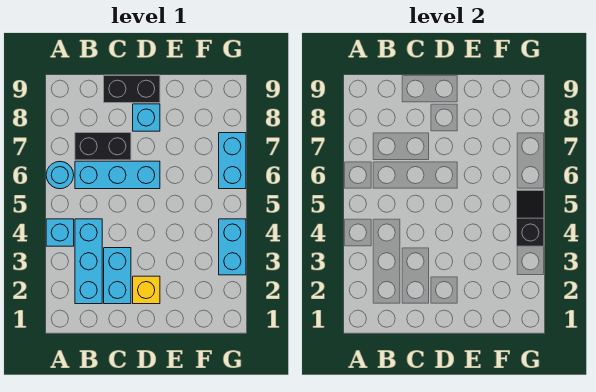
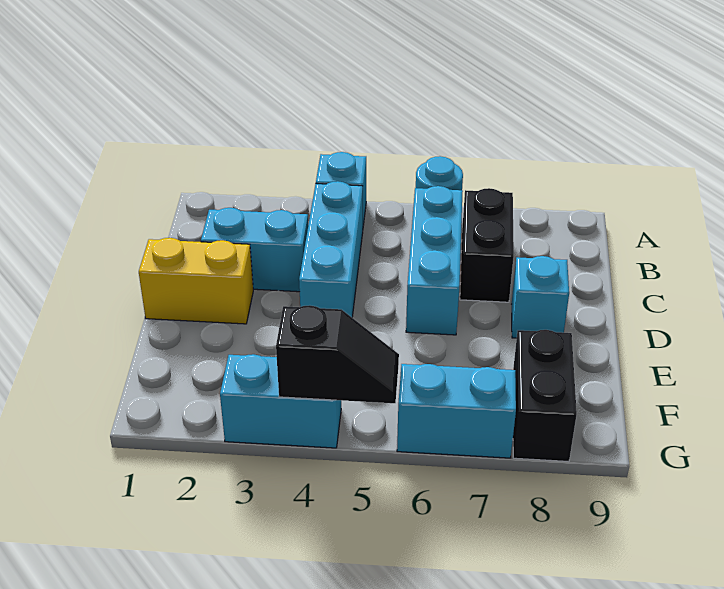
cyan 1x3 brick [75,219,102,304] -> cyan 1x3 brick turned to [299,181,363,317]
black 1x2 brick [104,75,160,103] -> black 1x2 brick moved to [513,330,577,462]
yellow 1x1 brick [133,276,160,304] -> yellow 1x2 brick [139,238,253,324]

